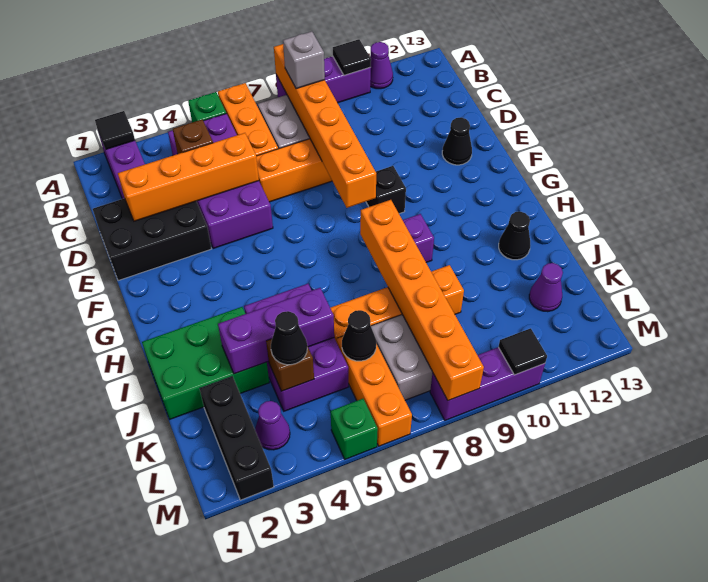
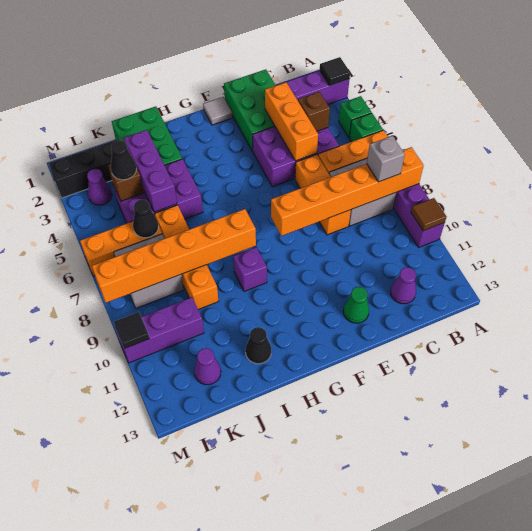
black 1x1 tile [333,39,371,75] -> brown 1x1 tile [411,198,447,231]
purple 1x1 cone [370,42,393,89] -> purple 1x1 cone moved to [391,267,416,304]
purple 2x4 brick [168,113,273,249] -> purple 2x3 brick [253,127,339,187]
black 2x3 brick [93,198,211,281] -> green 2x3 brick [224,69,276,151]
orange 1x4 brick [118,133,259,221] -> orange 1x3 brick [265,82,318,161]
black 1x1 cone [442,118,472,165] -> green 1x1 cone [343,287,369,323]
none -> grey 1x1 tile [203,97,233,125]
black 1x1 brick [366,166,406,214] -> none
green 1x1 brick [331,399,378,459] -> green 1x1 brick moved to [339,96,372,137]
purple 1x3 brick [430,347,545,420] -> purple 1x3 brick turned to [116,297,204,363]

